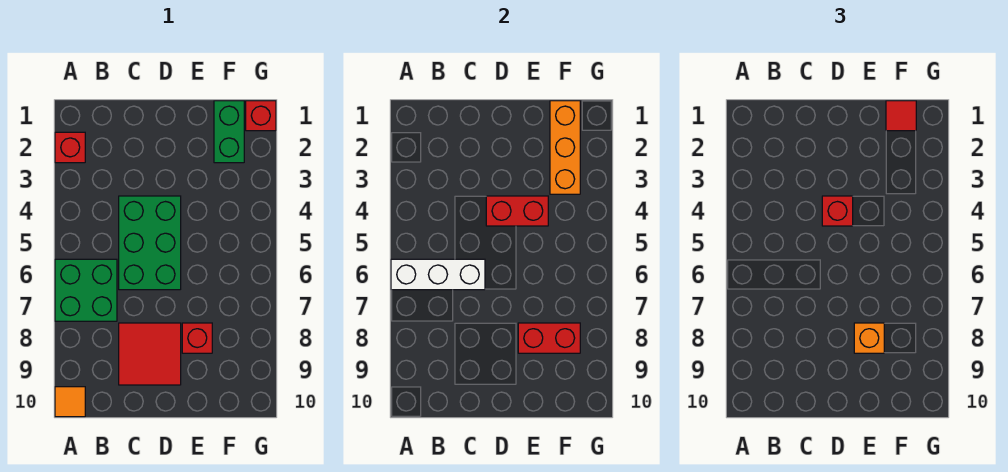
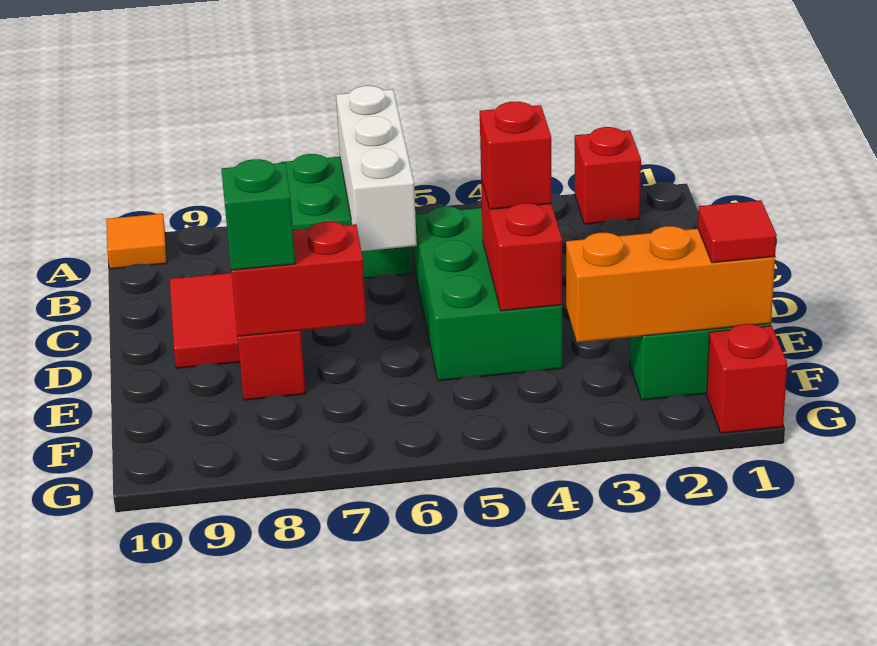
green 2x3 brick [119,196,181,290] -> green 2x3 brick turned to [414,206,563,381]
red 1x2 brick [518,323,580,353] -> red 1x2 brick turned to [231,222,367,336]
orange 1x1 brick [854,323,884,353] -> green 1x1 brick [221,159,295,270]

